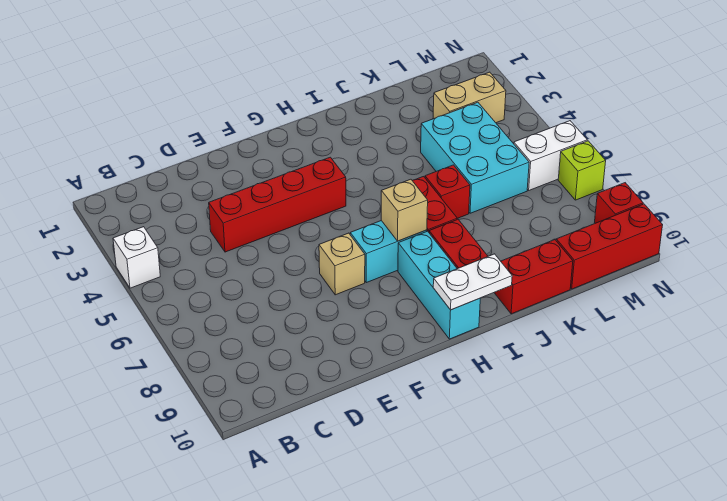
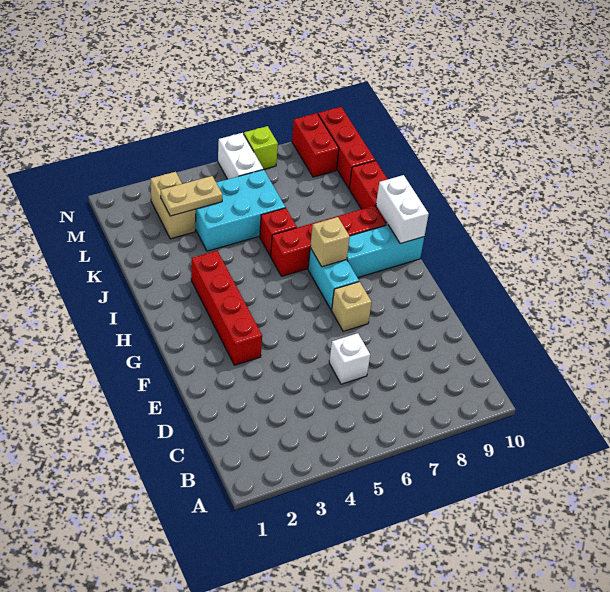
white 1x1 brick [113,227,160,288] -> white 1x1 brick moved to [329,333,370,384]
red 1x4 brick [209,157,346,252] -> red 1x4 brick moved to [191,251,262,365]
white 1x2 plate [433,254,512,310] -> white 1x2 brick [376,175,429,244]
none -> tan 1x2 plate [161,176,222,216]
red 1x1 brick [595,183,643,223] -> red 1x2 brick [292,113,339,177]

